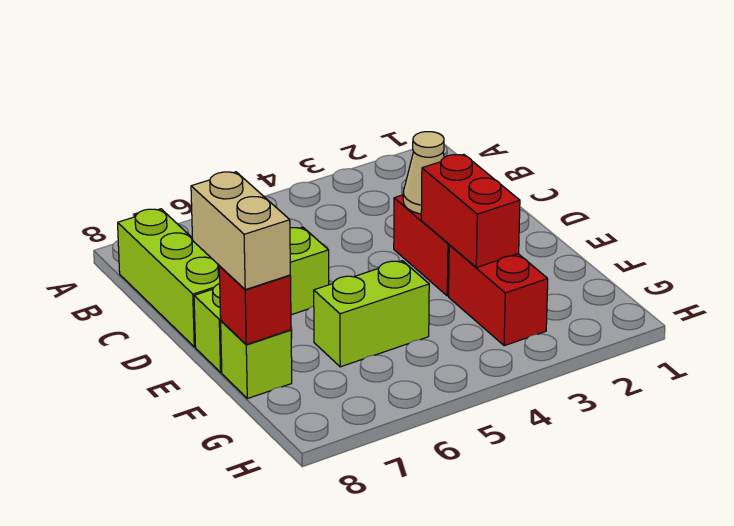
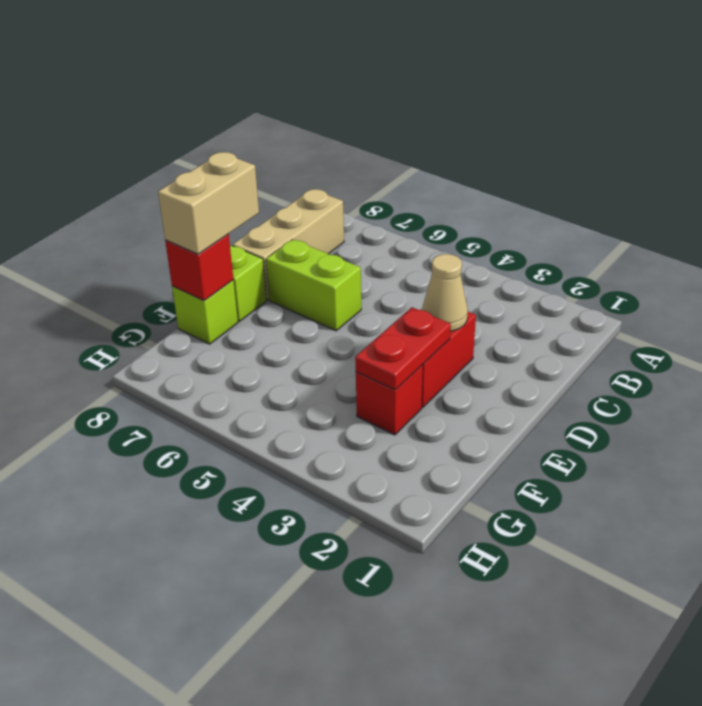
lime 1x3 brick [118,209,220,347] -> tan 1x3 brick [233,189,344,300]
red 1x2 brick [421,154,520,268] -> red 1x2 plate [355,307,451,390]
red 1x2 brick [449,245,548,346] -> red 1x1 brick [356,365,423,435]
lime 1x2 brick [314,261,429,367] -> none

